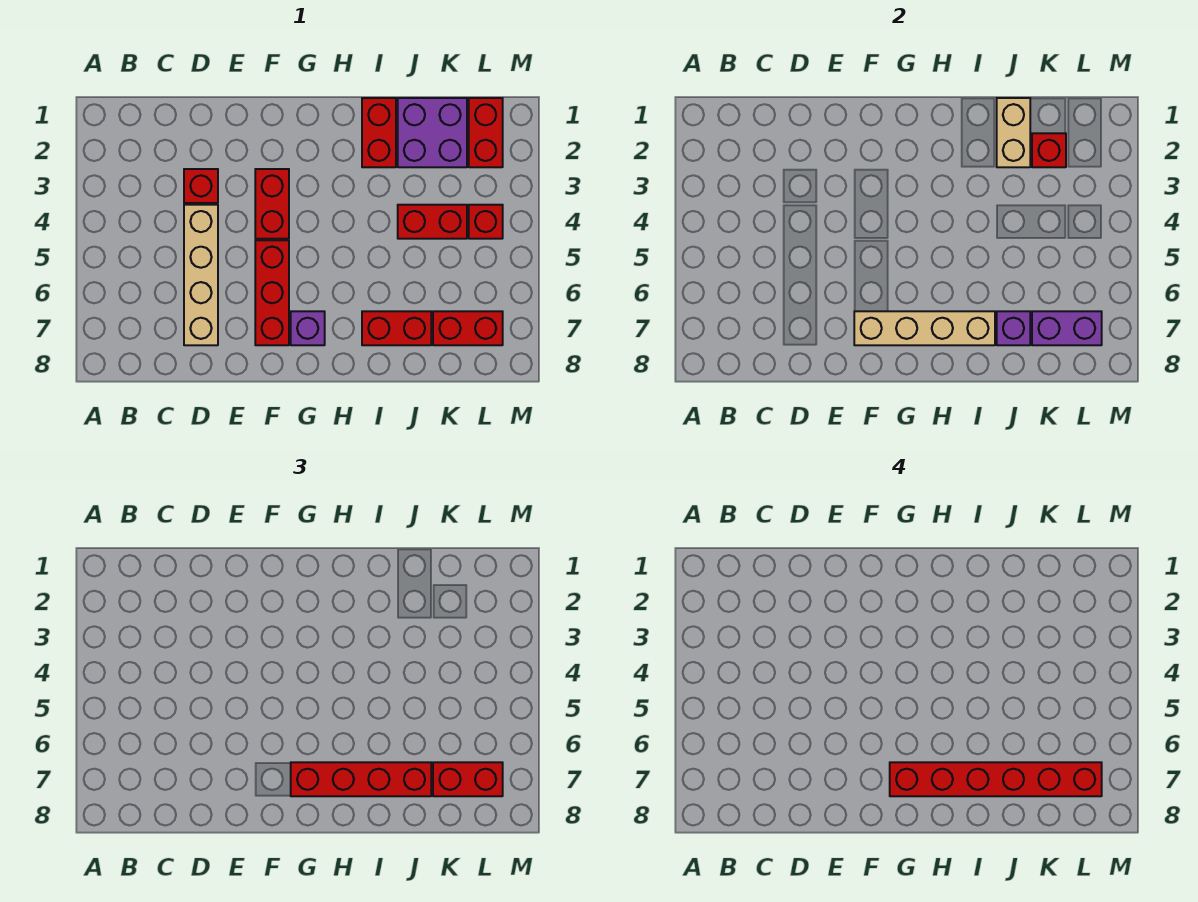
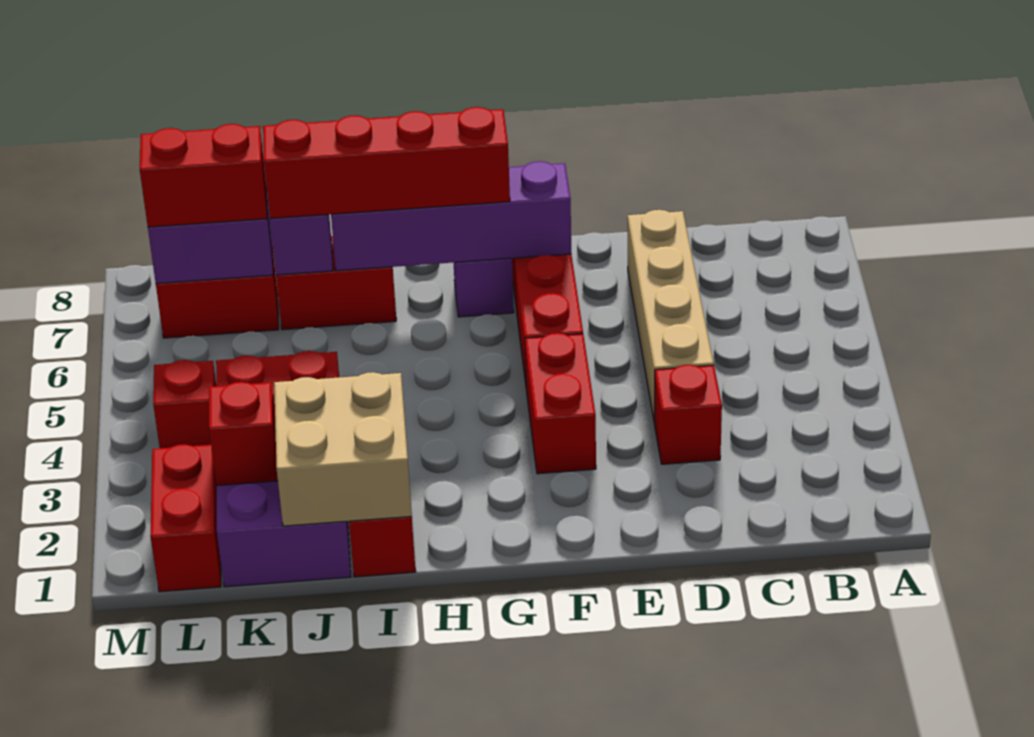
tan 1x4 brick [854,311,995,345] -> purple 1x4 brick [331,161,571,271]
red 1x6 brick [890,762,1102,796] -> none
tan 1x2 brick [997,98,1030,167] -> tan 2x2 brick [274,372,412,526]

